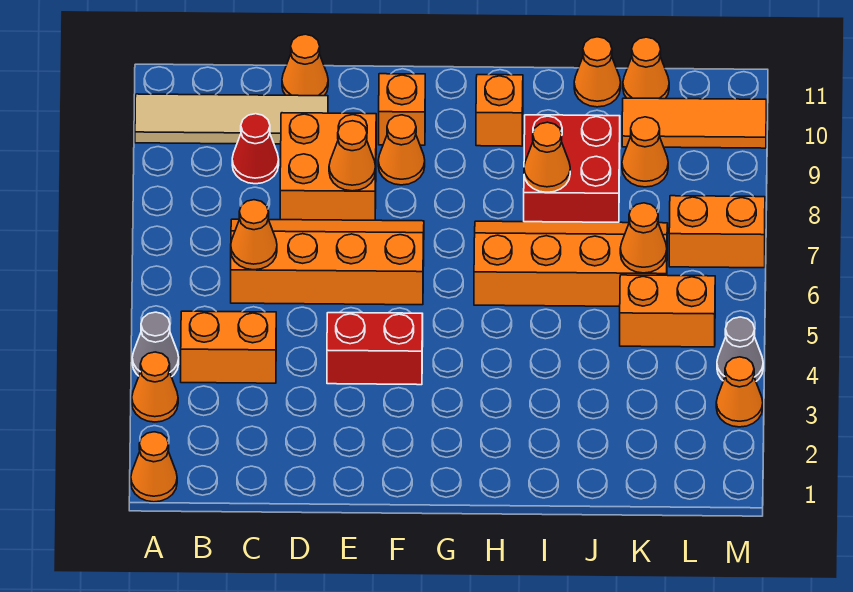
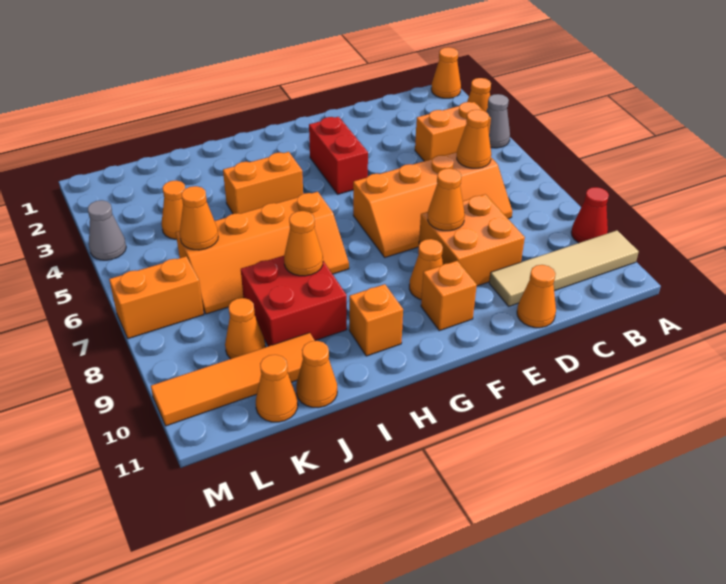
red 1x1 cone [232,114,279,184] -> red 1x1 cone moved to [571,187,609,243]
red 1x2 brick [327,313,423,385] -> red 1x2 brick turned to [309,117,368,194]
orange 1x2 brick [620,275,715,347] -> orange 1x2 brick moved to [223,152,303,214]
orange 1x3 tile [622,98,766,148] -> orange 1x4 tile [151,333,315,426]
orange 1x1 cone [716,357,763,427] -> orange 1x1 cone moved to [161,181,185,239]

